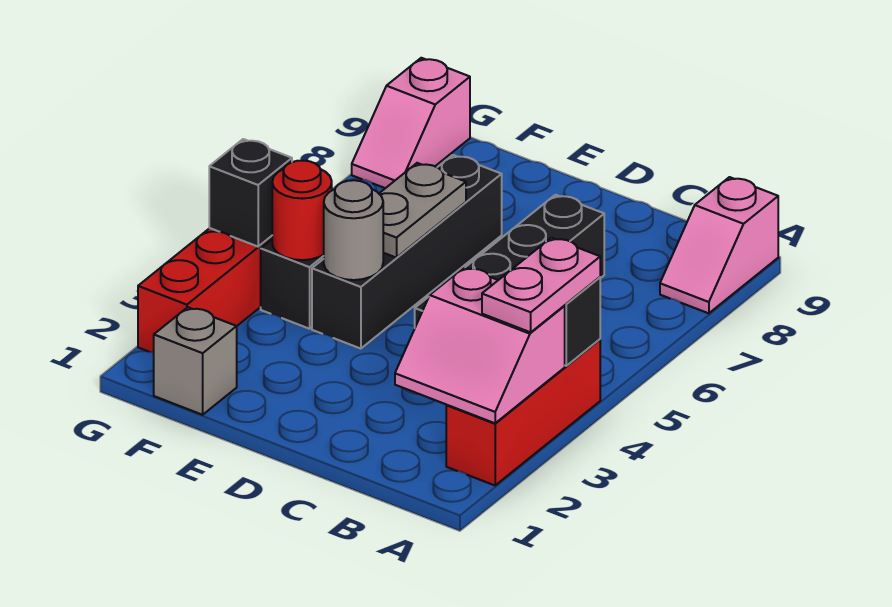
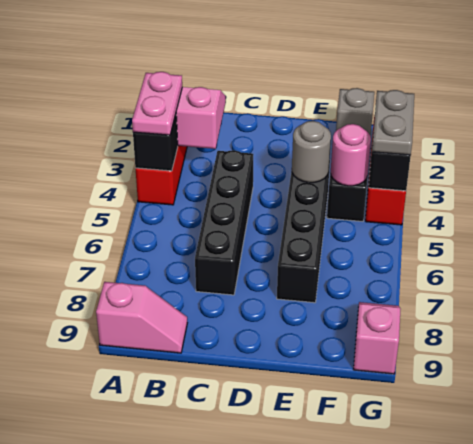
pink 1x2 slope [660,177,778,313] -> pink 1x2 slope turned to [96,282,187,353]
grey 1x2 plate [379,163,466,258] -> grey 1x2 plate moved to [372,90,414,155]
red 1x1 round brick [272,161,332,260] -> pink 1x1 round brick [331,124,371,186]

